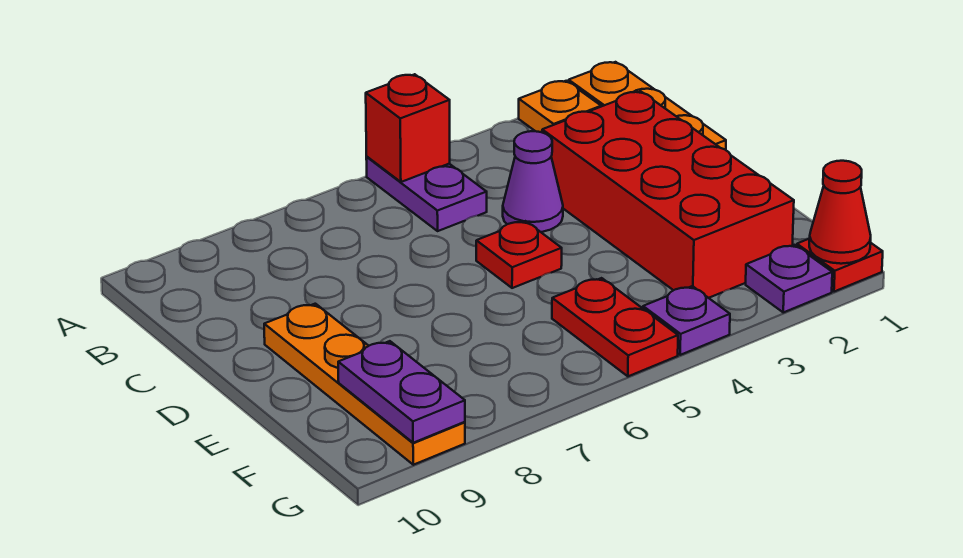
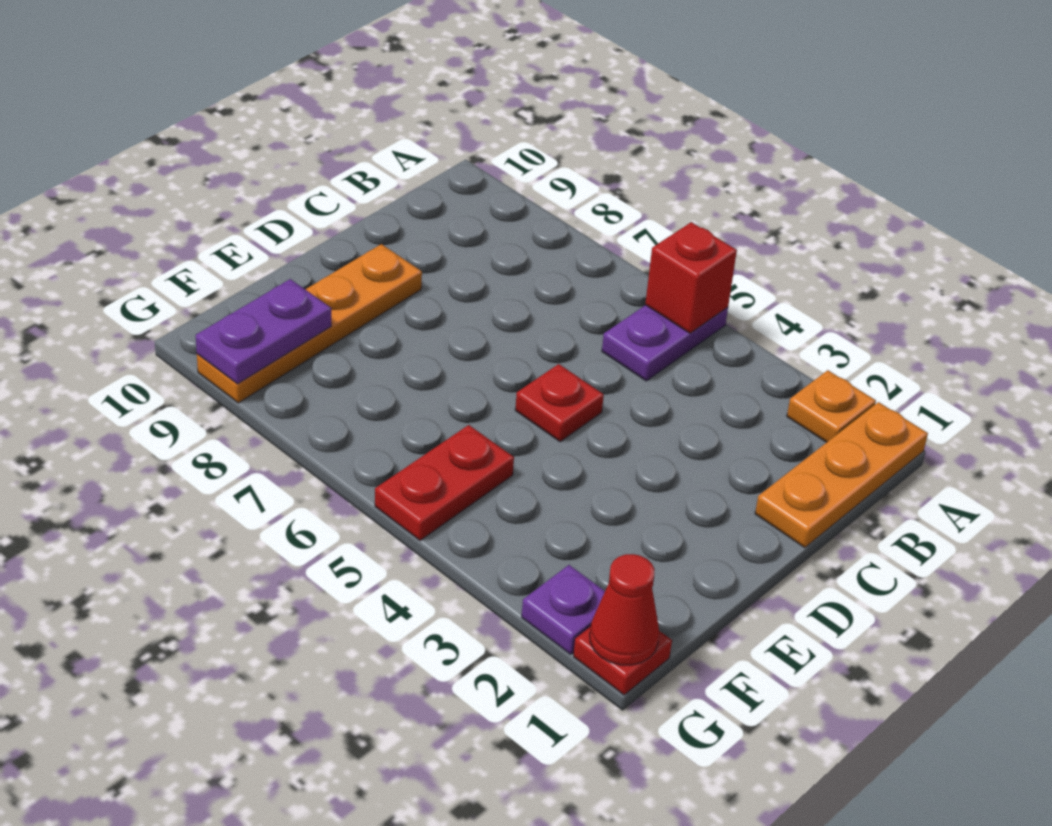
red 2x4 brick [542,92,794,298] -> none
purple 1x1 cone [503,131,563,232] -> none
purple 1x1 plate [643,286,730,355] -> none

